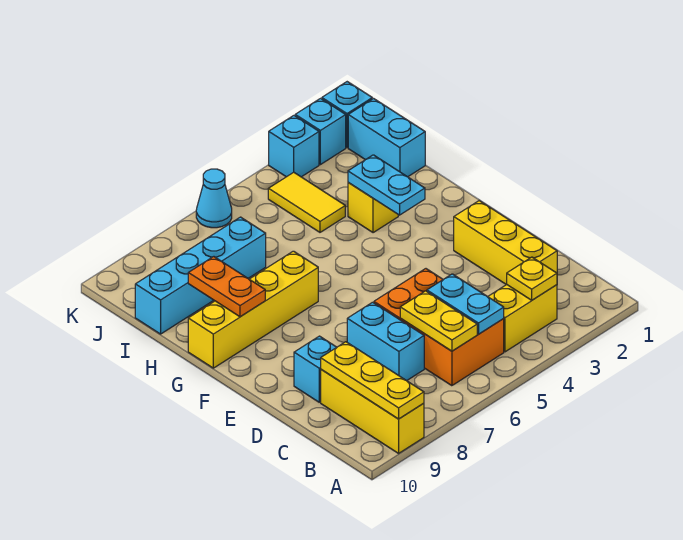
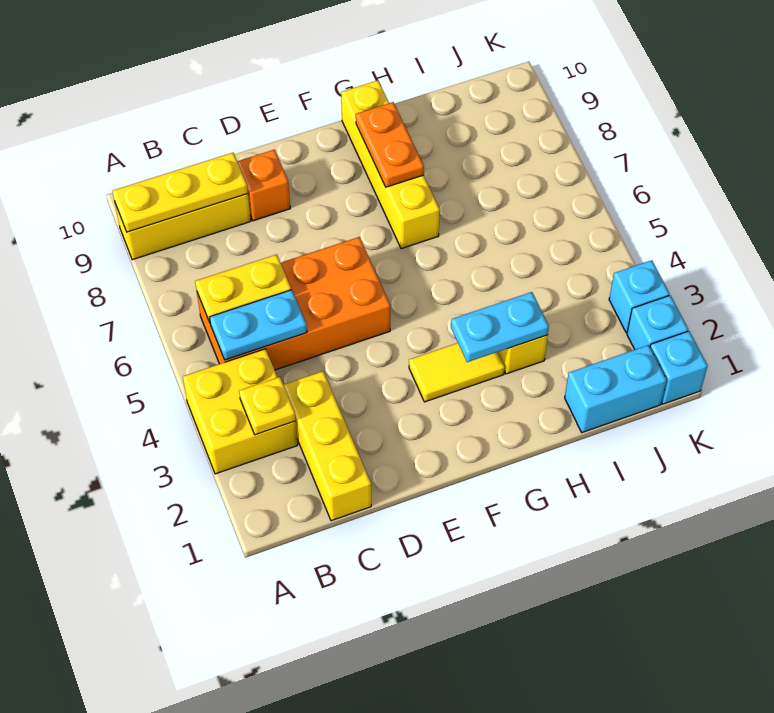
yellow 1x2 brick [488,285,557,352] -> yellow 2x2 brick [183,349,298,474]
orange 2x3 brick [374,269,504,386] -> orange 2x4 brick [197,237,390,370]
yellow 1x3 brick [454,201,557,285] -> yellow 1x3 brick turned to [284,371,371,521]
cyan 1x2 brick [347,302,424,381] -> none
cyan 1x1 brick [294,336,337,402] -> orange 1x1 brick [237,150,290,221]
orange 1x2 plate [188,257,265,317] -> orange 1x2 plate turned to [356,102,424,187]
yellow 1x2 tile [268,172,345,232] -> yellow 1x2 tile moved to [409,343,505,402]
cyan 1x4 brick [135,217,266,334] -> none
cyan 1x1 cone [196,169,232,228] -> none

